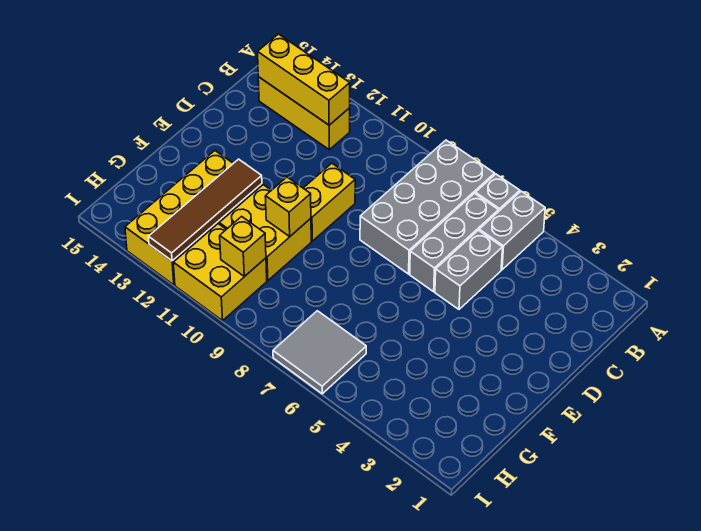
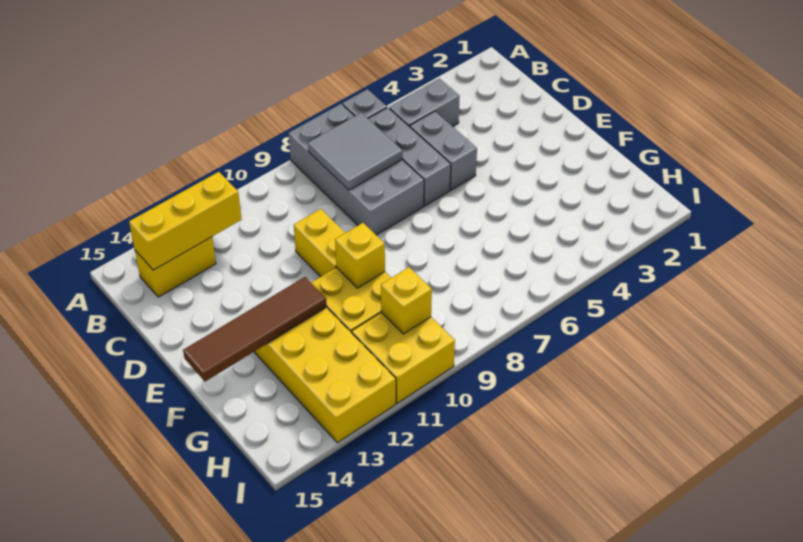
grey 1x2 brick [479,191,545,270] -> grey 1x2 brick turned to [389,78,460,127]
yellow 1x3 brick [258,77,350,150] -> yellow 1x2 brick [135,237,216,297]
brown 1x4 tile [149,159,262,261] -> brown 1x4 tile turned to [183,277,327,381]
grey 2x2 tile [273,311,366,394] -> grey 2x2 tile moved to [308,113,402,190]

